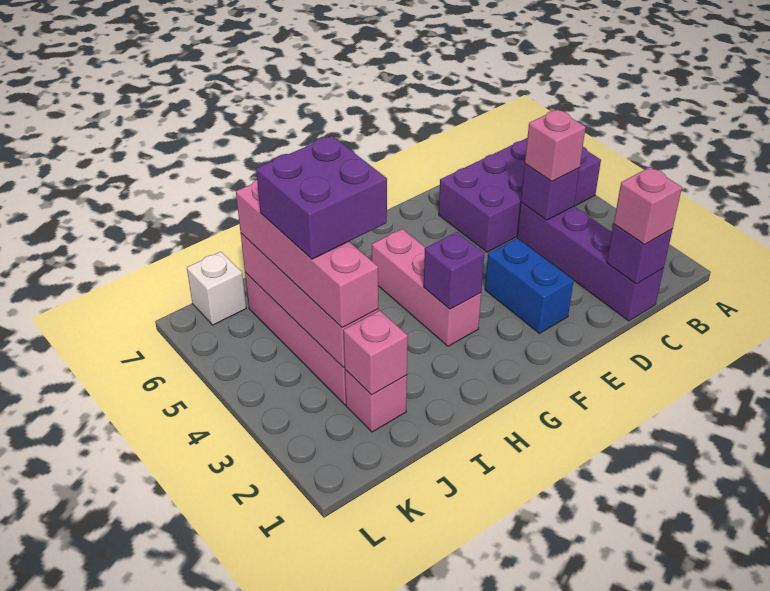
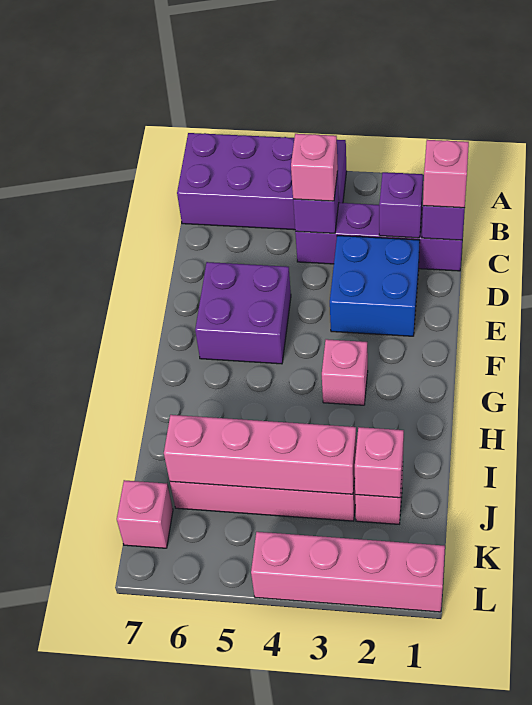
purple 2x4 brick [439,138,601,252] -> purple 2x4 brick turned to [177,133,347,230]
blue 1x2 brick [485,238,574,333] -> blue 2x2 brick [330,236,420,336]
pink 1x3 brick [372,229,481,346] -> pink 1x1 brick [322,339,368,405]
purple 1x1 brick [424,232,484,309] -> purple 1x1 brick moved to [379,172,423,238]
purple 2x2 brick [256,136,387,259] -> purple 2x2 brick moved to [195,262,291,364]
pink 1x4 brick [236,180,378,328] -> pink 1x4 brick moved to [251,532,445,612]
white 1x1 brick [187,252,246,325] -> pink 1x1 brick [117,480,173,548]

